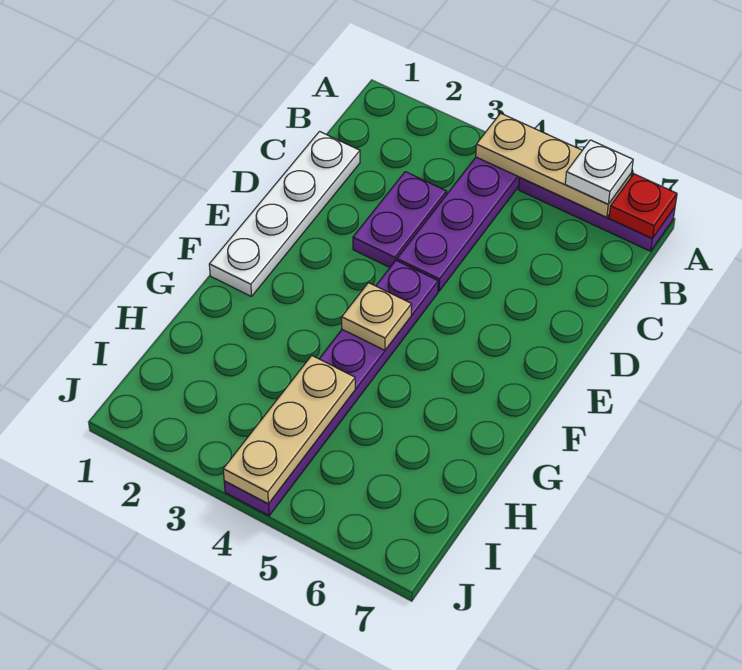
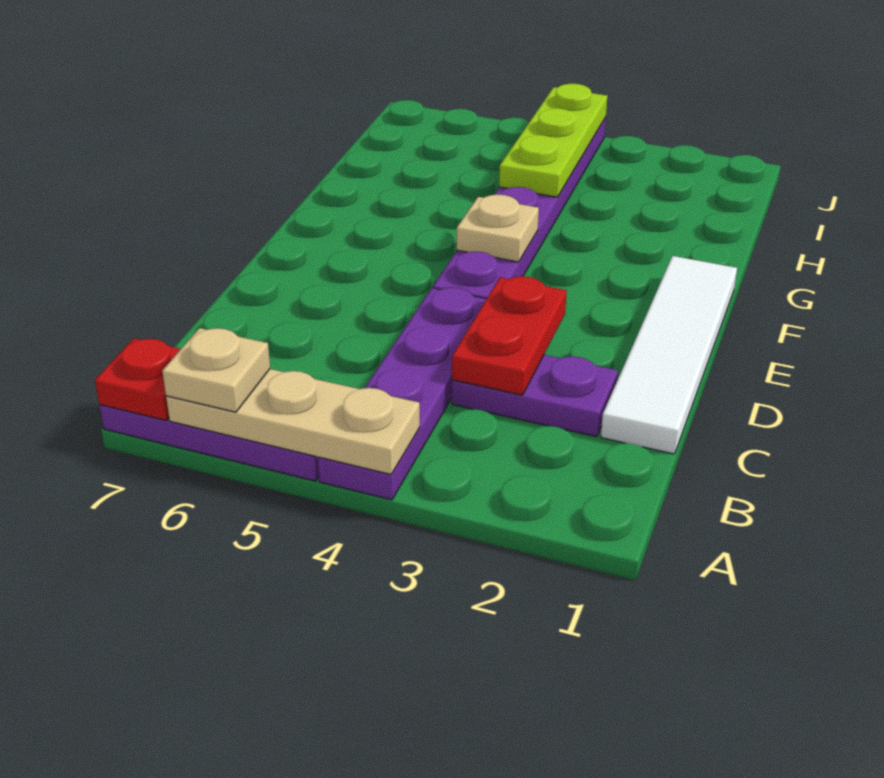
white 1x1 plate [565,140,633,204] -> tan 1x1 plate [162,328,270,412]
white 1x4 plate [209,132,360,297] -> white 1x4 tile [601,256,737,454]
purple 1x2 plate [353,172,447,267] -> purple 1x2 plate turned to [452,355,618,437]
none -> red 1x2 plate [452,276,567,395]
tan 1x3 plate [223,356,355,504] -> lime 1x3 plate [499,84,607,197]

